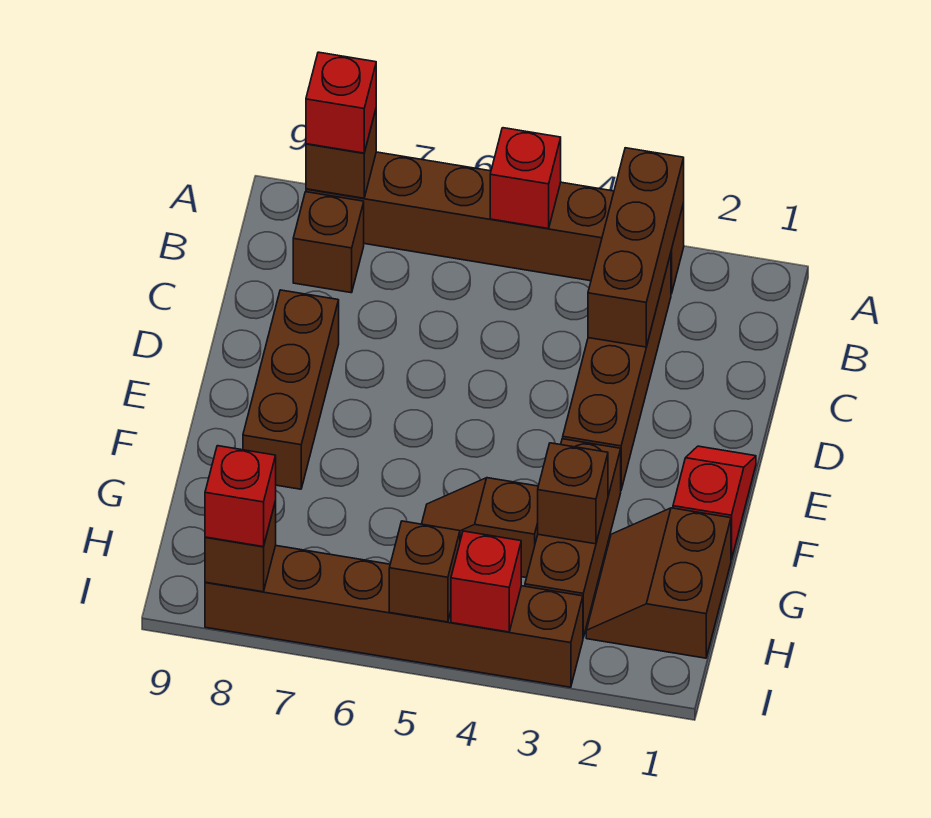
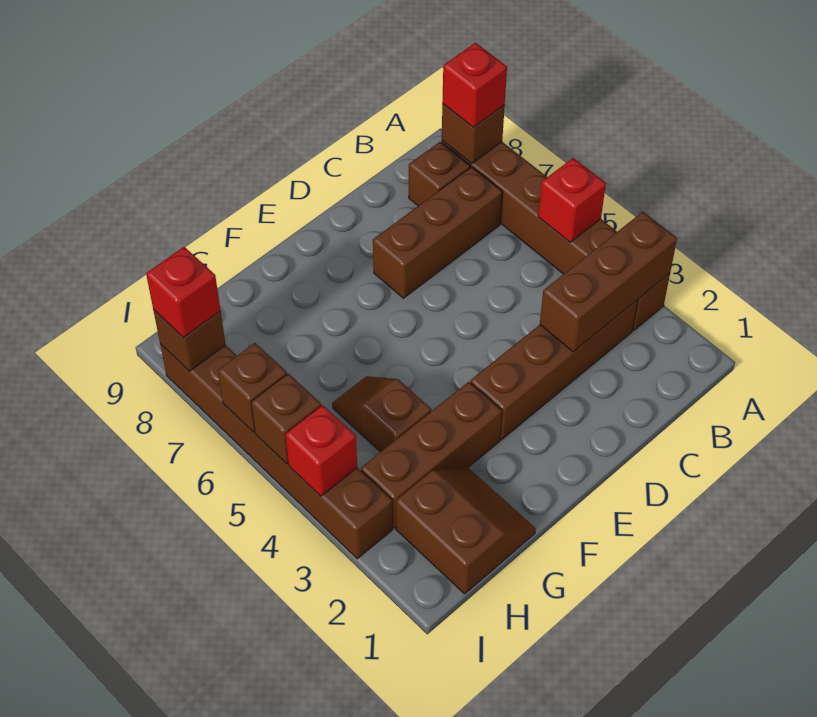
brown 1x3 brick [243,290,339,489] -> brown 1x3 brick moved to [373,167,502,298]
red 1x2 slope [673,446,756,560] -> none
brown 2x2 slope [586,508,731,658] -> brown 2x2 slope turned to [396,466,536,594]
brown 1x1 brick [538,443,608,544] -> brown 1x1 brick moved to [218,343,287,432]

